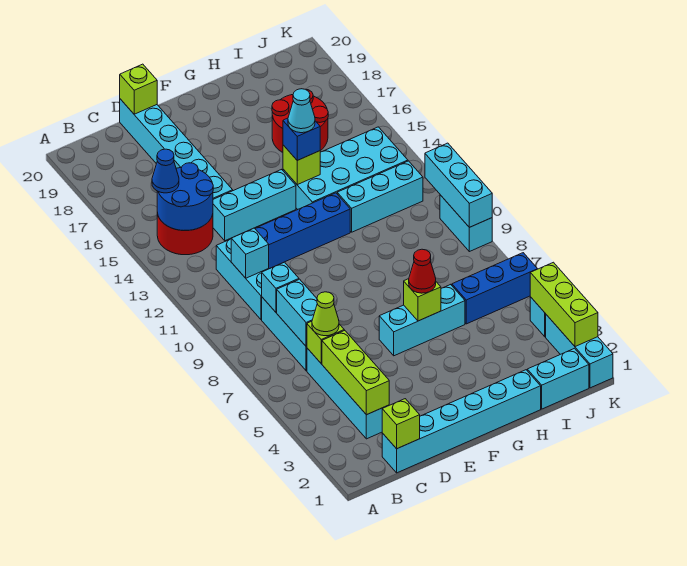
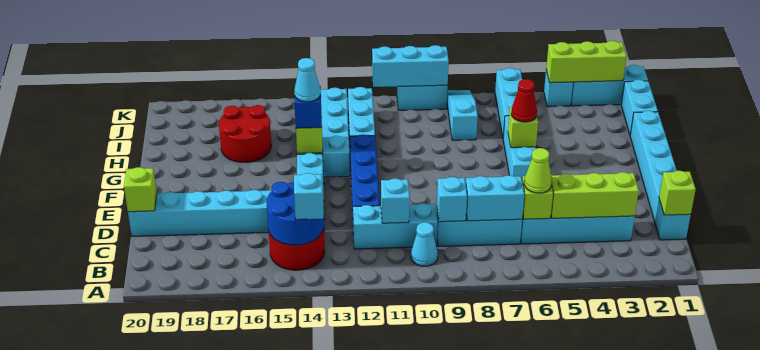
none -> cyan 1x1 cone [411,222,438,266]
none -> cyan 1x1 brick [294,173,324,220]
blue 1x1 cone [152,149,179,193] -> none
blue 1x3 brick [452,253,537,324] -> cyan 1x3 brick [495,68,522,136]
none -> cyan 1x3 slope [447,90,478,140]

